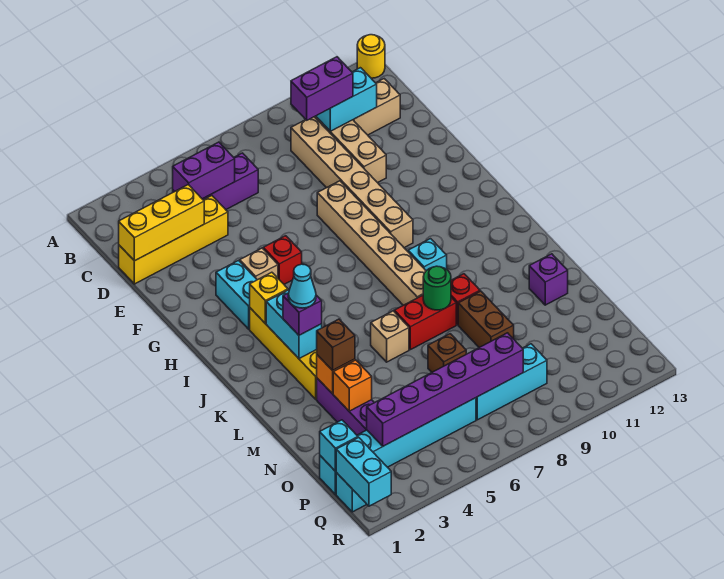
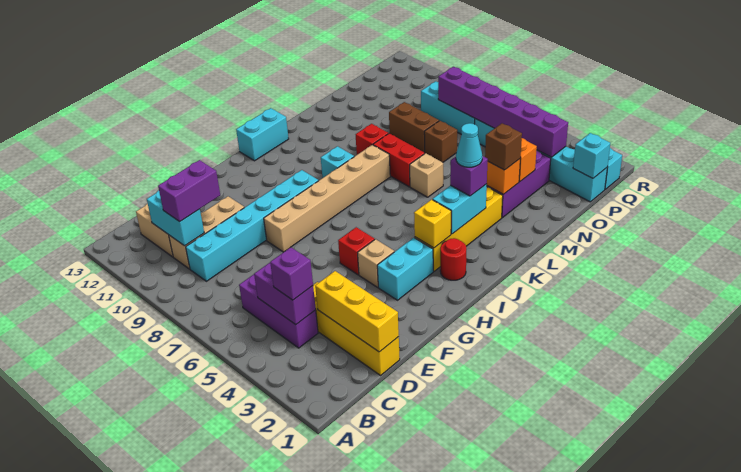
yellow 1x1 round brick [357,35,385,78] -> none
tan 1x6 brick [291,117,413,248] -> cyan 1x6 brick [186,170,319,281]
purple 1x2 brick [291,57,353,120] -> purple 1x2 brick turned to [158,160,220,222]
none -> red 1x1 round brick [440,238,466,280]
green 1x1 round brick [423,266,451,310] -> none
brown 1x2 brick [458,291,514,347] -> brown 1x2 brick turned to [389,102,439,153]
purple 1x1 brick [529,254,568,305] -> purple 1x1 brick moved to [270,247,313,300]
cyan 1x2 brick [336,437,391,506] -> cyan 1x2 brick moved to [236,108,289,161]

